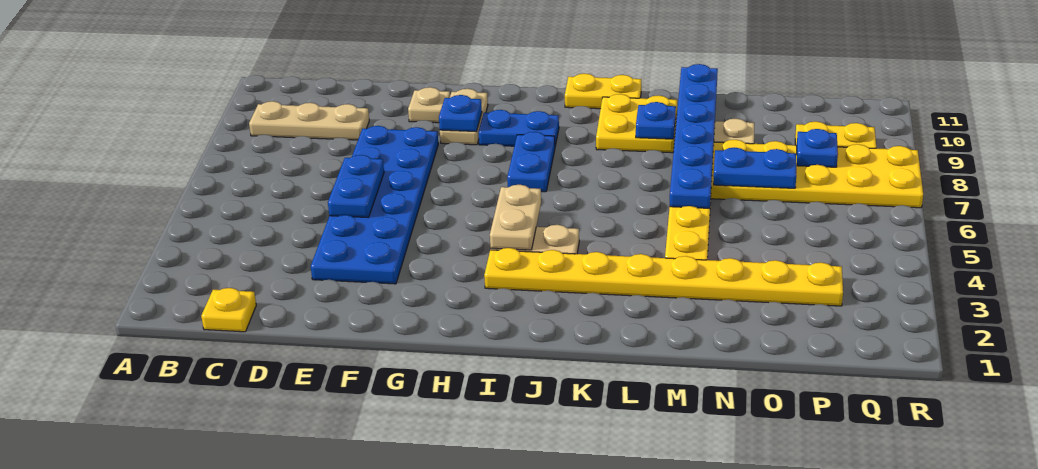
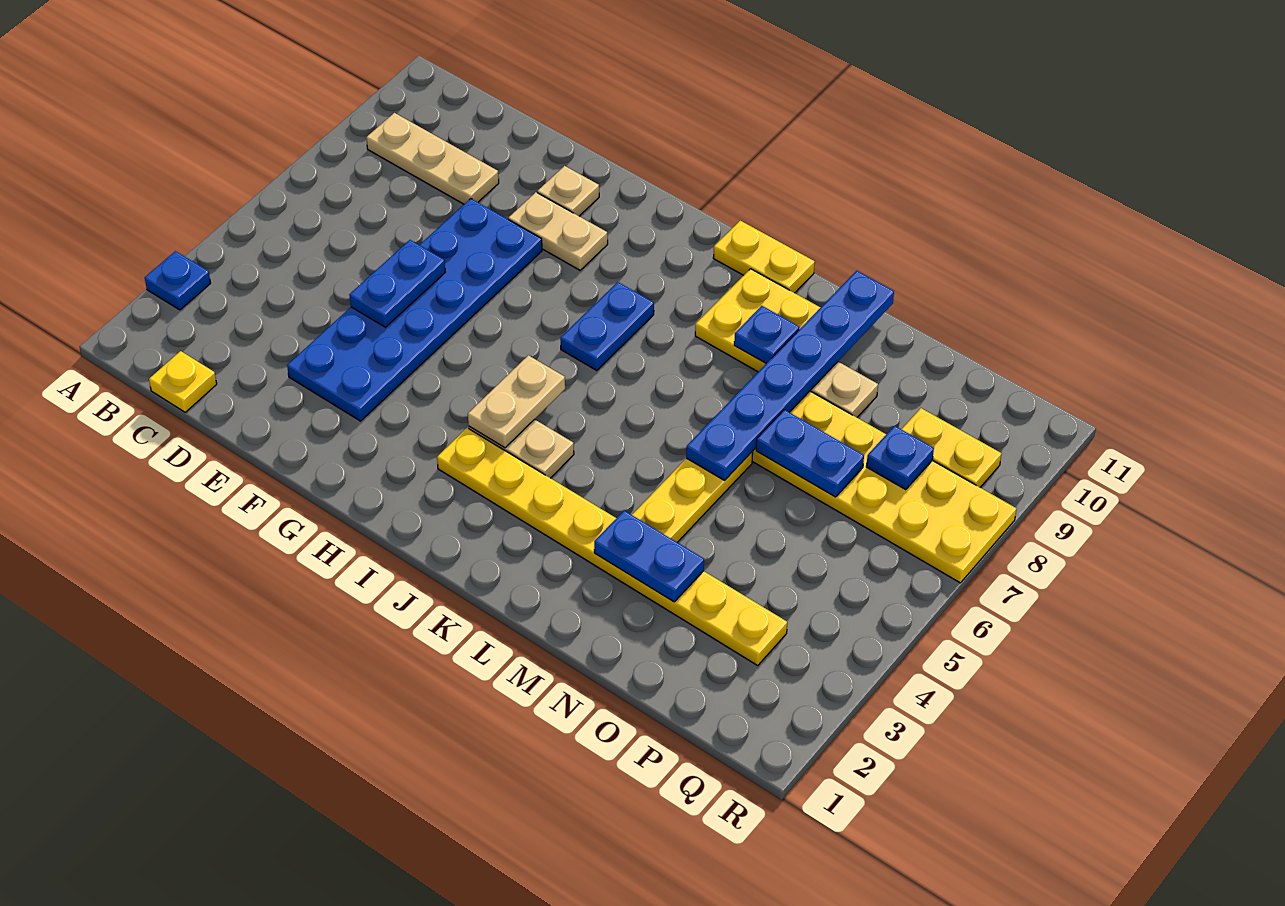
tan 1x2 plate [440,89,488,145] -> tan 1x2 plate turned to [508,192,608,270]
blue 1x1 plate [439,95,482,132] -> blue 1x1 plate moved to [145,251,211,310]
blue 1x2 plate [478,110,559,146] -> blue 1x2 plate moved to [594,510,704,602]

